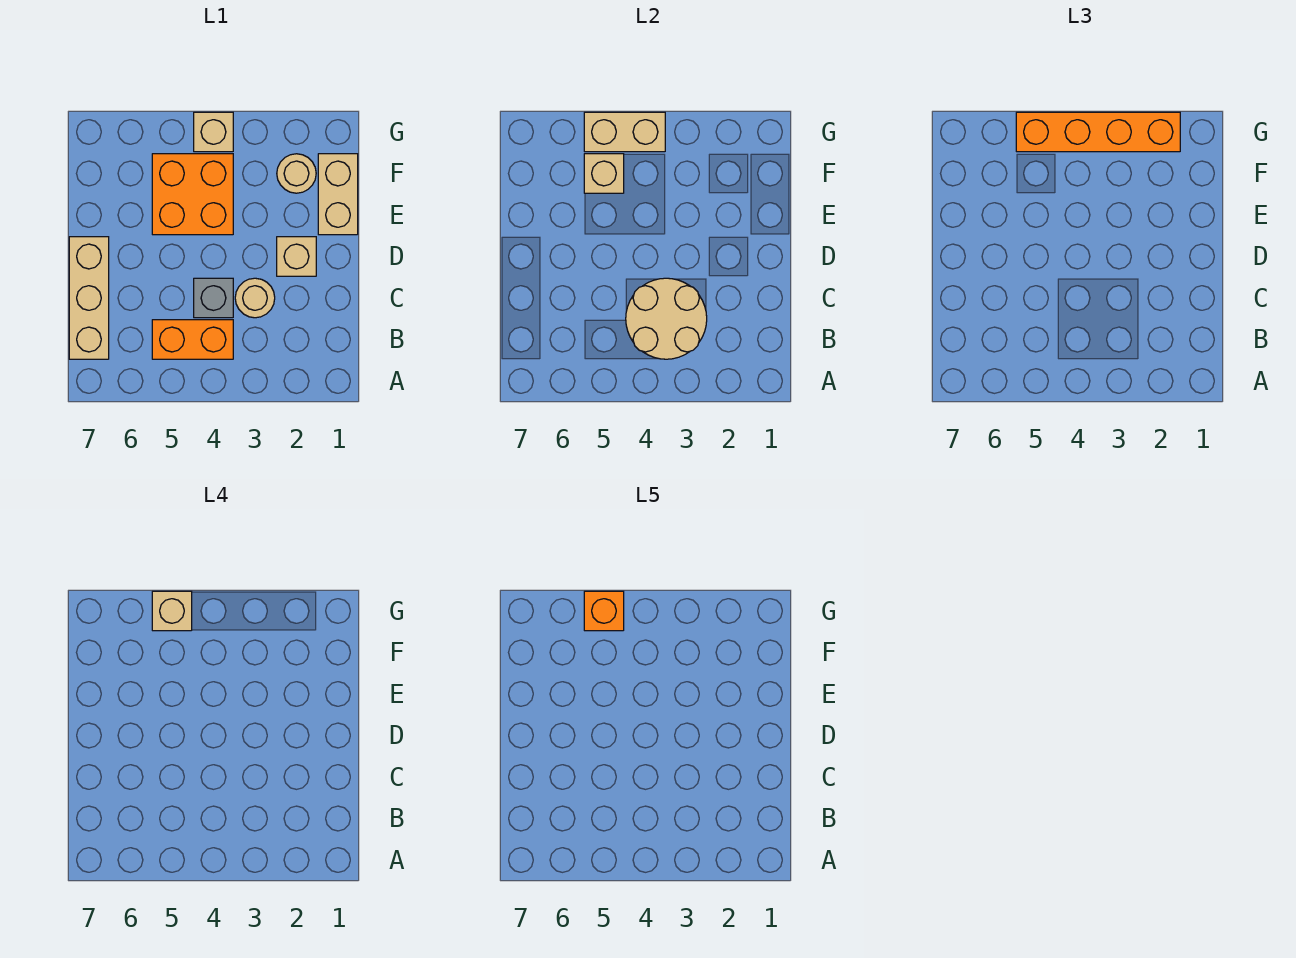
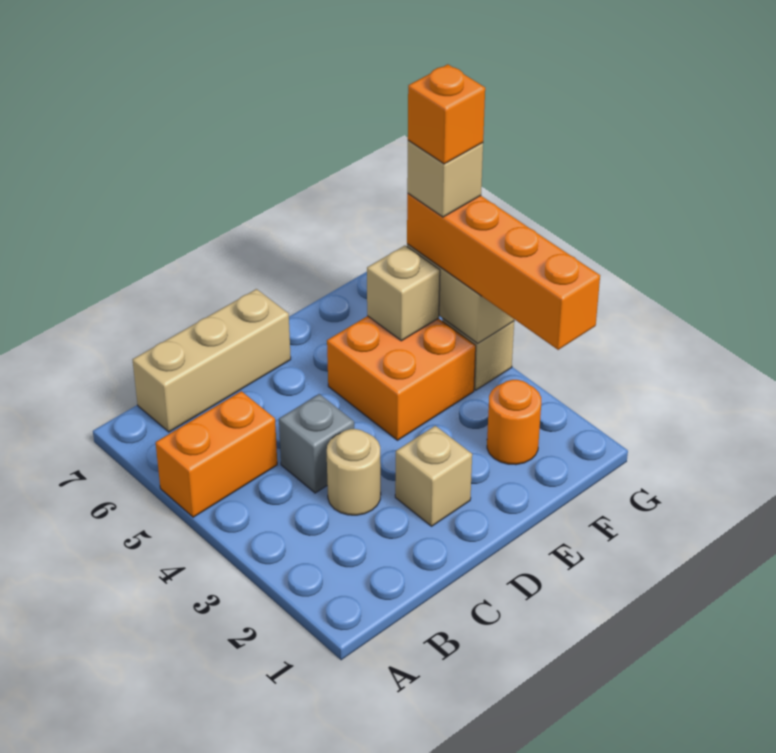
tan 2x2 round brick [626,278,707,359] -> none
orange 1x2 brick [152,320,233,359] -> orange 1x2 brick turned to [156,391,277,517]
tan 1x2 brick [318,154,358,235] -> none
tan 1x1 round brick [277,154,316,193] -> orange 1x1 round brick [487,380,541,465]

